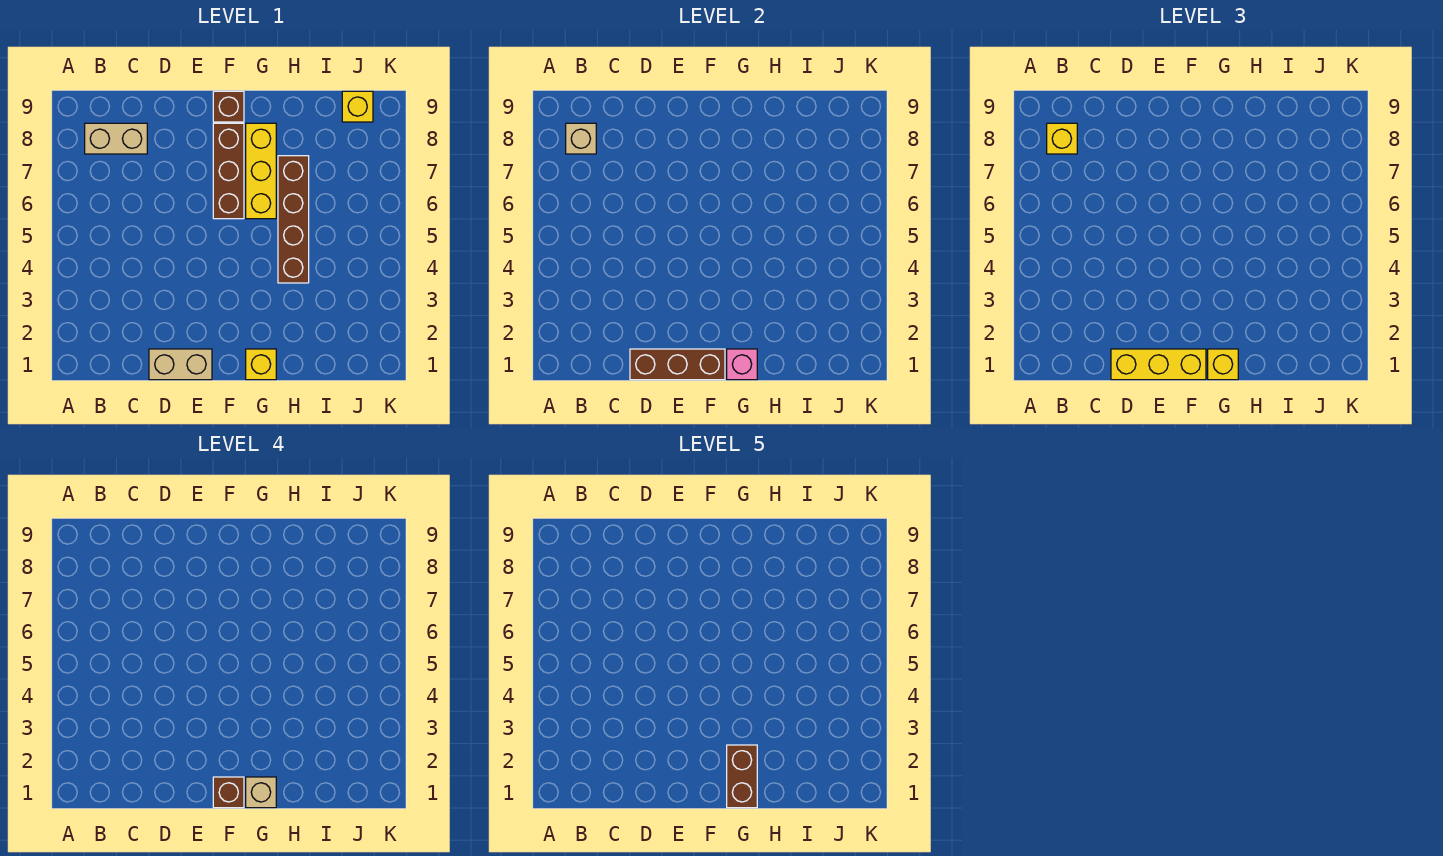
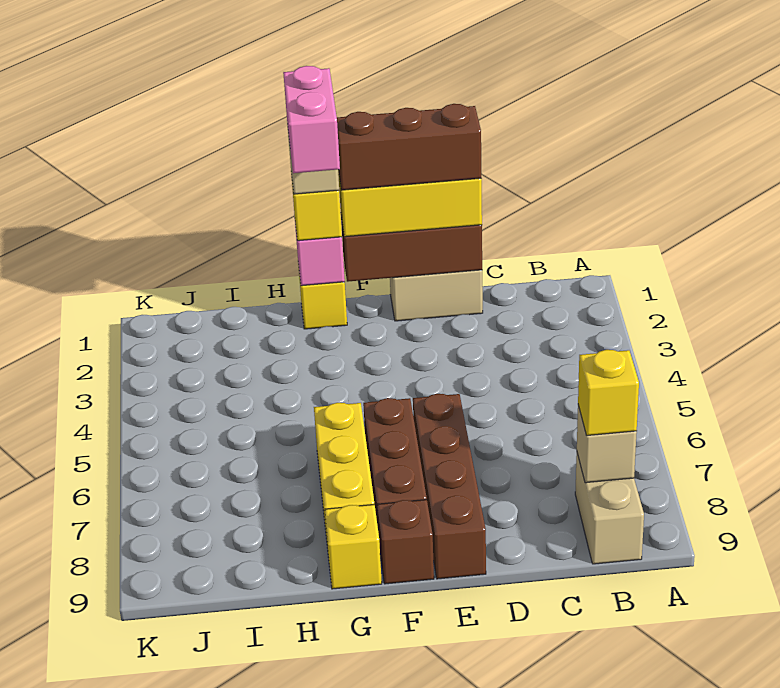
tan 1x2 brick [85,123,147,154] -> tan 1x2 brick turned to [575,453,644,564]
brown 1x1 brick [213,777,244,808] -> brown 1x3 brick [337,104,481,190]
brown 1x2 brick [727,745,757,808] -> pink 1x2 brick [283,66,340,173]
brown 1x4 brick [278,156,309,283] -> brown 1x4 brick moved to [413,394,486,579]
yellow 1x1 brick [342,91,373,122] -> yellow 1x1 brick moved to [325,504,382,589]

